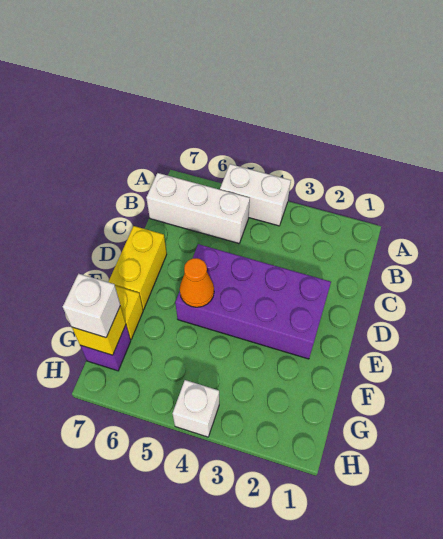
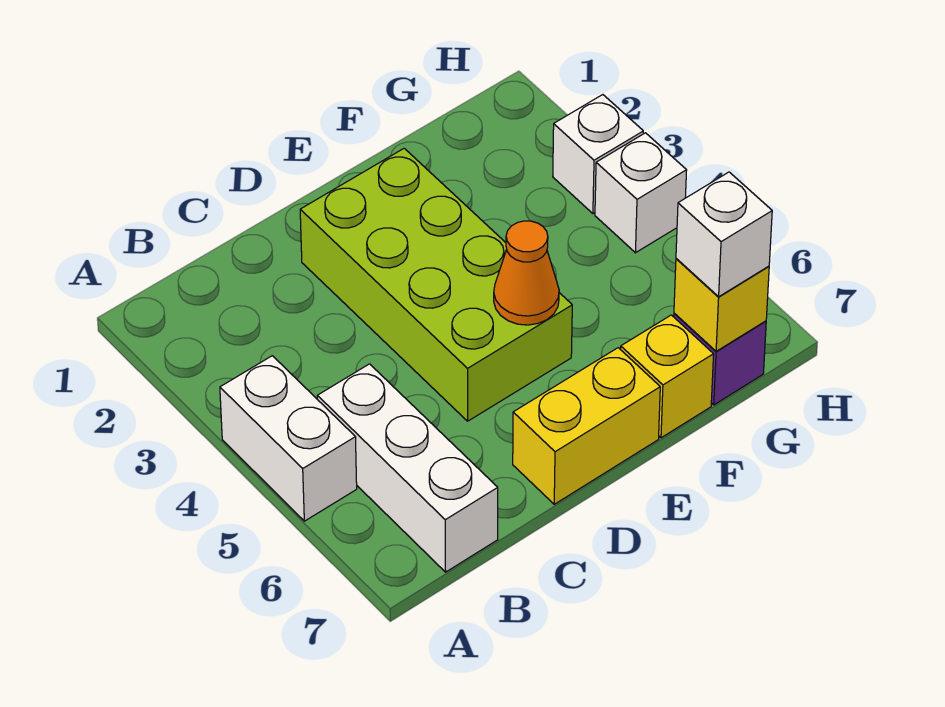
purple 2x4 brick [175,244,331,359] -> lime 2x4 brick [300,148,572,421]
none -> white 1x1 brick [553,95,643,214]

